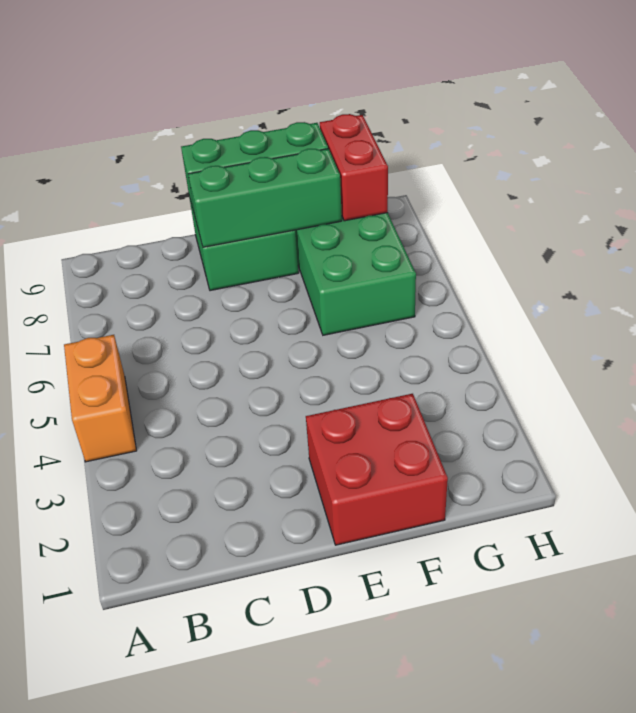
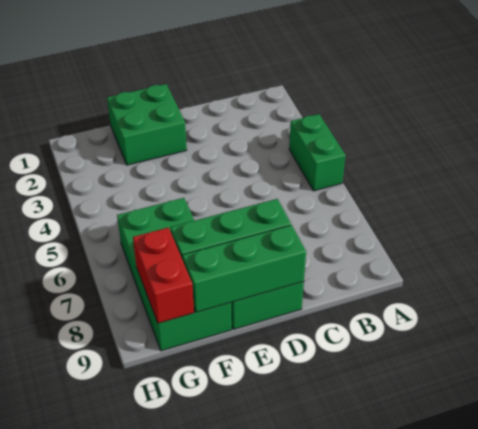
orange 1x2 brick [64,335,137,462] -> green 1x2 brick [289,114,346,191]
red 2x2 brick [306,394,448,545] -> green 2x2 brick [107,84,187,165]

